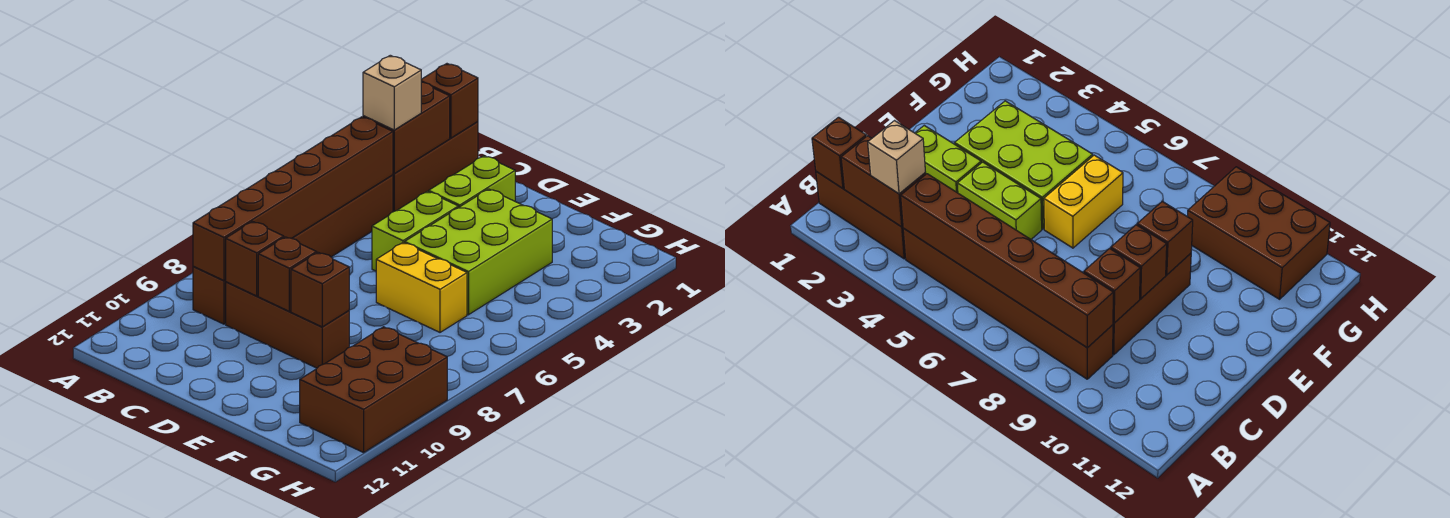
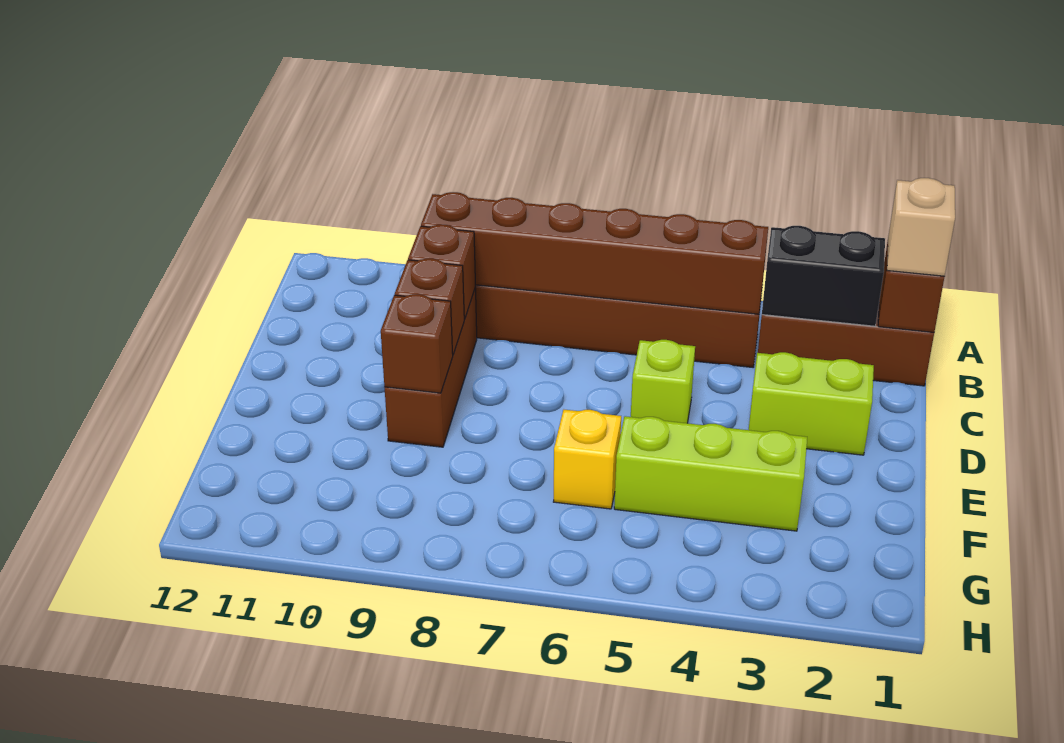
brown 1x2 brick [363,82,450,173] -> black 1x2 brick [762,226,885,326]
tan 1x1 brick [363,55,421,130] -> tan 1x1 brick moved to [887,178,955,276]
lime 1x2 brick [372,191,458,271] -> lime 1x1 brick [631,340,695,423]
lime 2x3 brick [405,189,552,315] -> lime 1x3 brick [614,416,807,531]
yellow 1x2 brick [376,243,467,332] -> yellow 1x1 brick [554,410,621,509]
brown 2x3 brick [300,327,447,452] -> none

